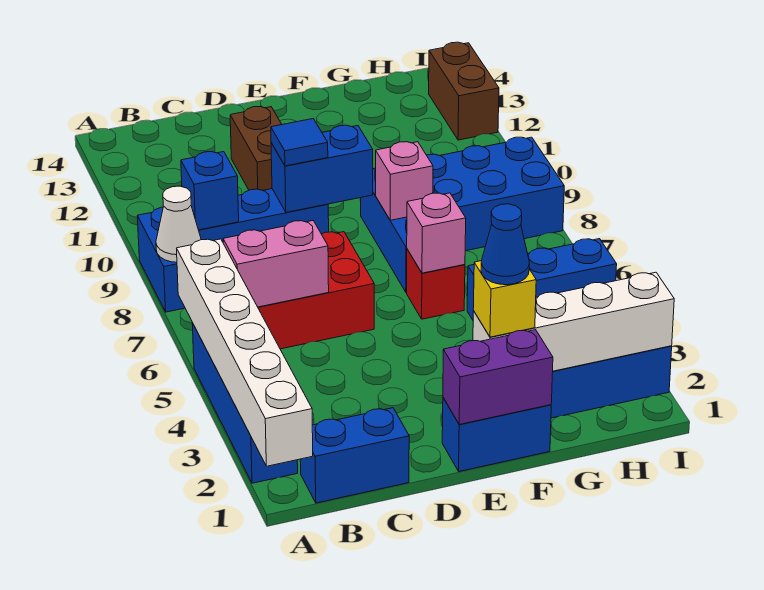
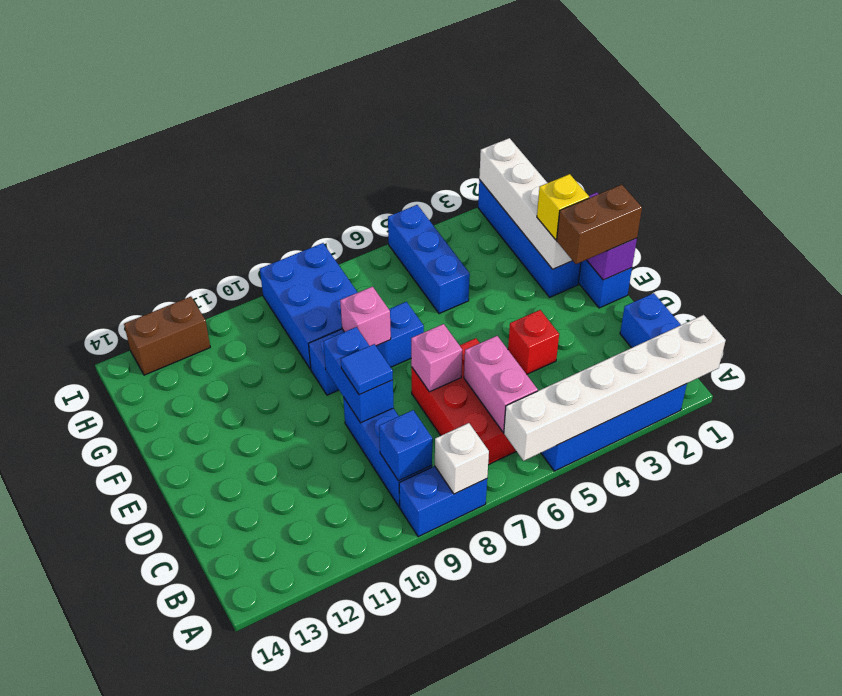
white 1x1 cone [156,186,201,262] -> white 1x1 brick [435,423,489,494]
brown 1x2 brick [230,107,282,190] -> brown 1x2 brick moved to [557,185,642,264]
blue 1x1 cone [481,204,529,285] -> none
red 1x1 brick [407,249,465,319] -> red 1x1 brick moved to [508,310,559,374]
pink 1x1 brick [407,193,466,273] -> pink 1x1 brick moved to [411,324,462,392]

